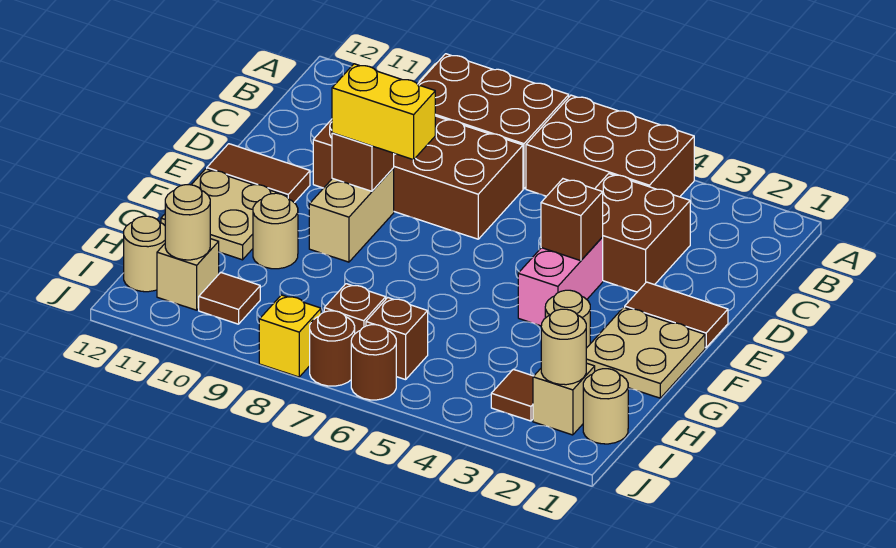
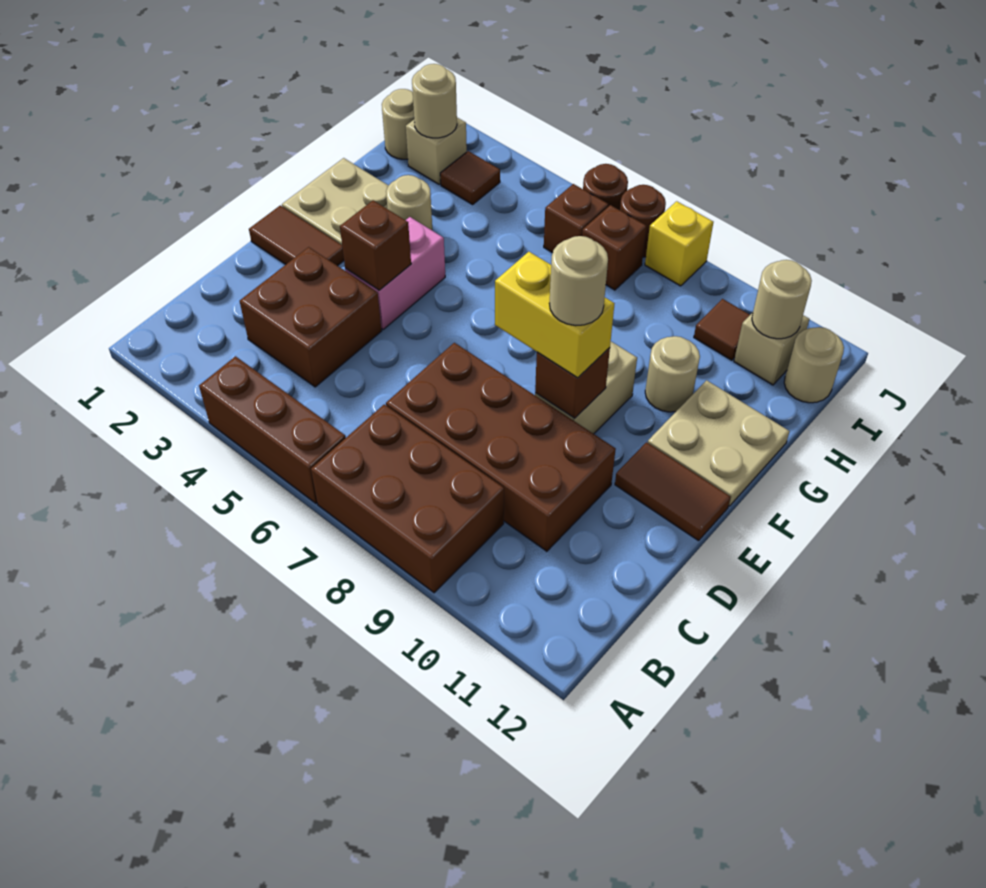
brown 2x3 brick [526,95,694,197] -> brown 1x3 brick [199,356,346,503]
none -> tan 1x1 round brick [549,236,608,326]

